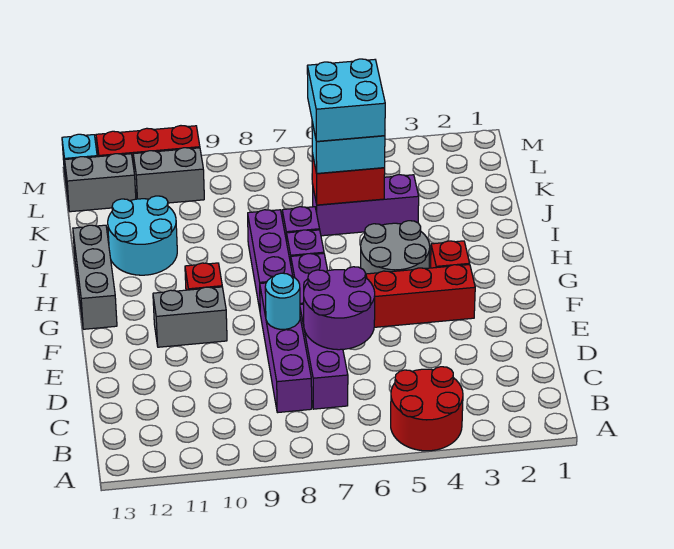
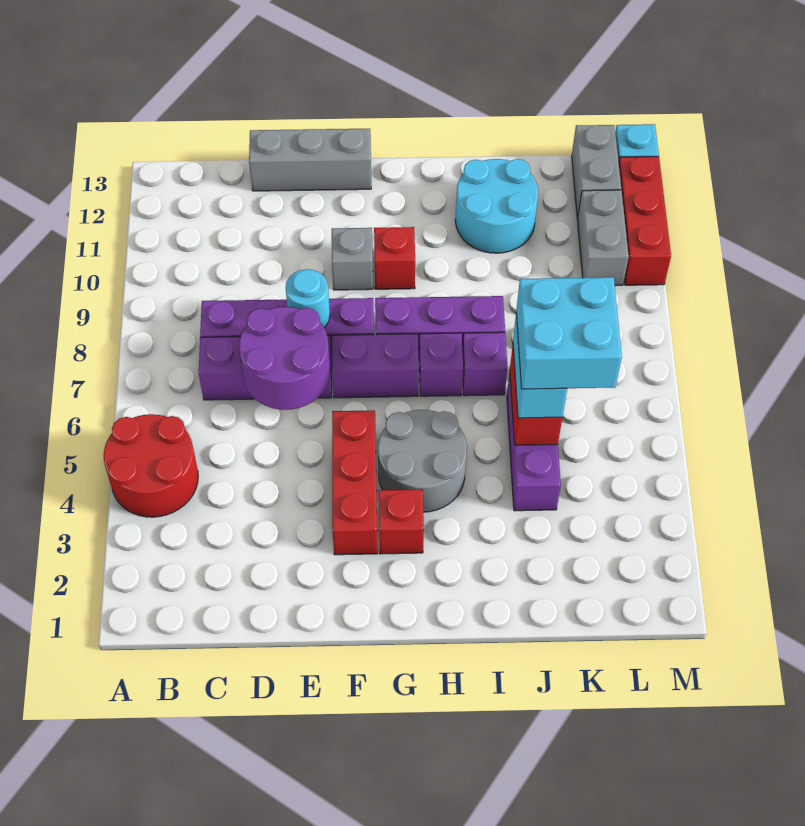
grey 1x2 brick [153,287,227,347] -> grey 1x1 brick [332,228,373,290]
grey 1x3 brick [73,225,117,329] -> grey 1x3 brick moved to [249,129,371,191]

